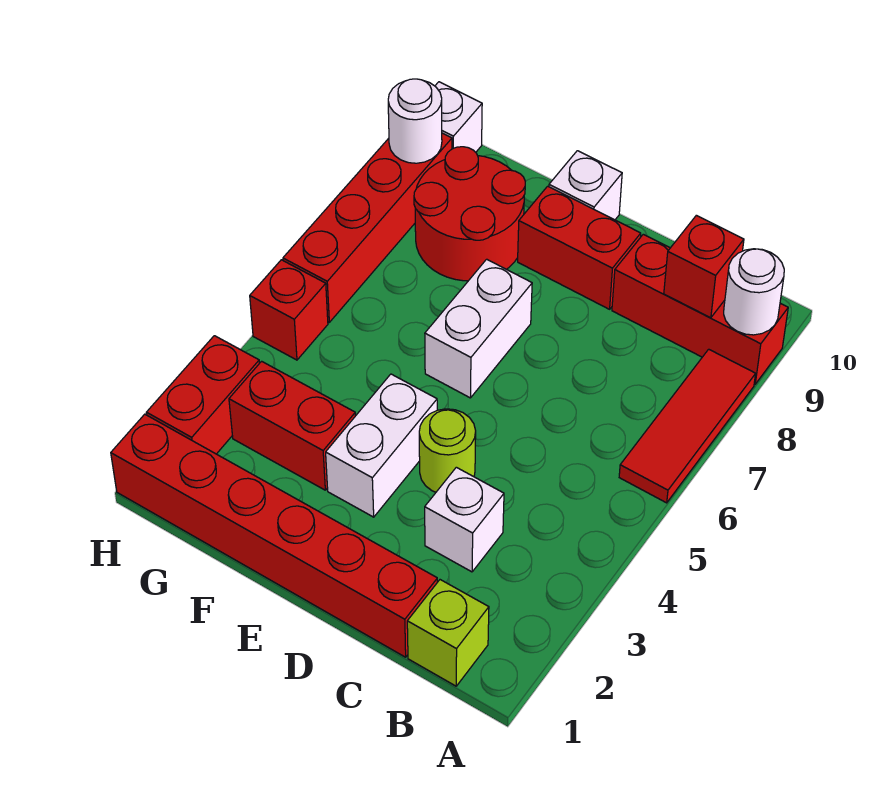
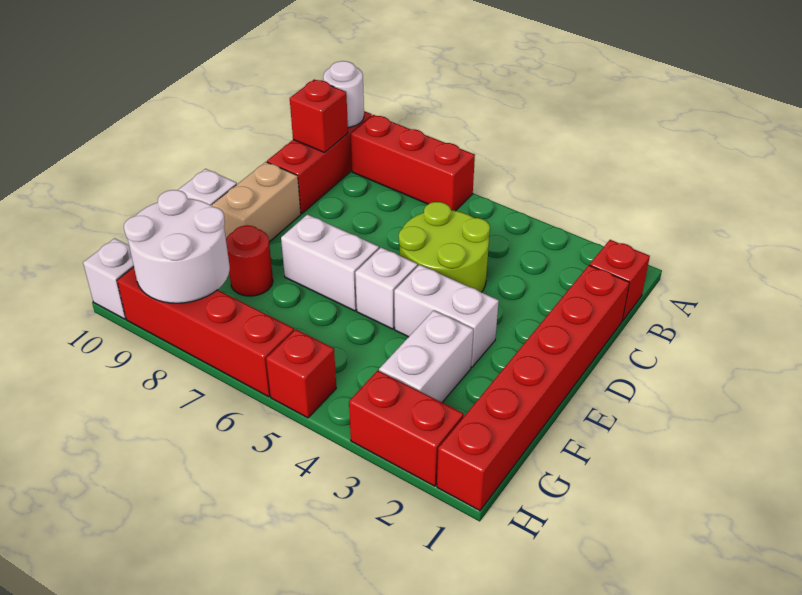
red 1x3 tile [619,349,756,503] -> red 1x3 brick [351,115,475,211]
lime 1x1 brick [407,580,489,686] -> red 1x1 brick [590,240,650,321]
white 1x1 brick [425,467,504,572] -> white 1x1 brick moved to [355,248,418,329]
lime 1x1 round brick [419,409,476,492] -> lime 2x2 round brick [399,202,490,292]
red 1x2 brick [518,186,641,309] -> tan 1x2 brick [211,162,301,242]
red 1x2 brick [229,361,355,490] -> white 1x2 brick [379,310,473,402]
red 2x2 round brick [414,147,525,281] -> red 1x1 round brick [226,225,273,296]
white 1x1 round brick [388,79,442,163] -> white 2x2 round brick [124,190,230,303]

